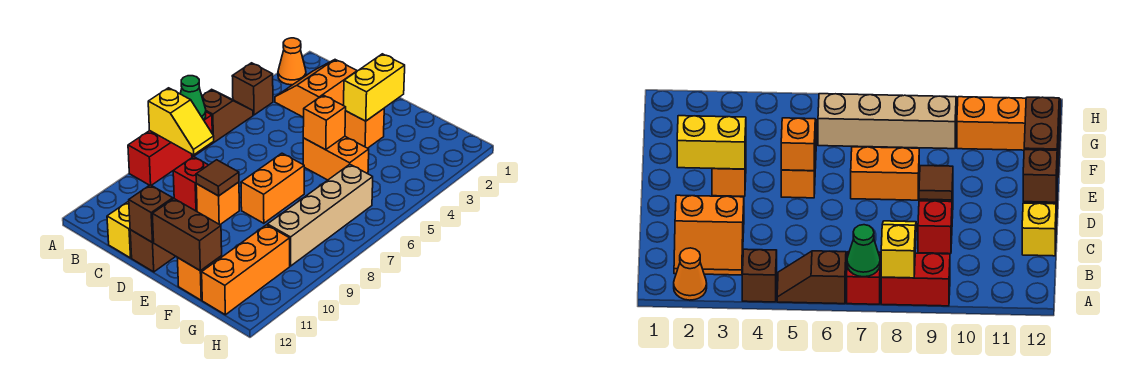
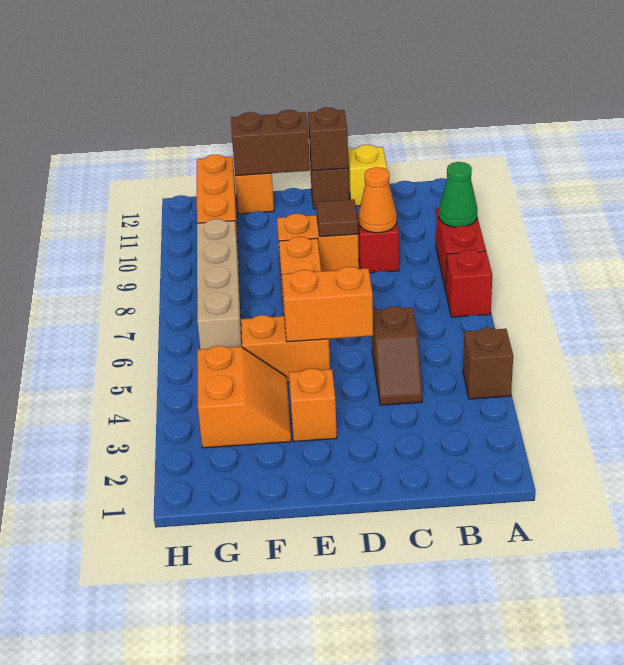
orange 1x1 cone [278,38,306,85] -> orange 1x1 cone moved to [358,167,397,233]
brown 1x2 slope [202,89,253,143] -> brown 1x2 slope moved to [372,306,422,405]
green 1x1 cone [180,76,206,120] -> green 1x1 cone moved to [439,162,477,227]
yellow 1x2 slope [148,88,214,155] -> none
orange 2x2 slope [275,60,357,117] -> orange 2x2 slope moved to [197,346,291,448]
orange 1x1 brick [196,182,239,225] -> orange 1x2 brick [277,214,359,271]
yellow 1x2 brick [344,54,405,121] -> none
orange 1x1 brick [303,95,346,150] -> orange 1x2 brick [282,267,373,342]

